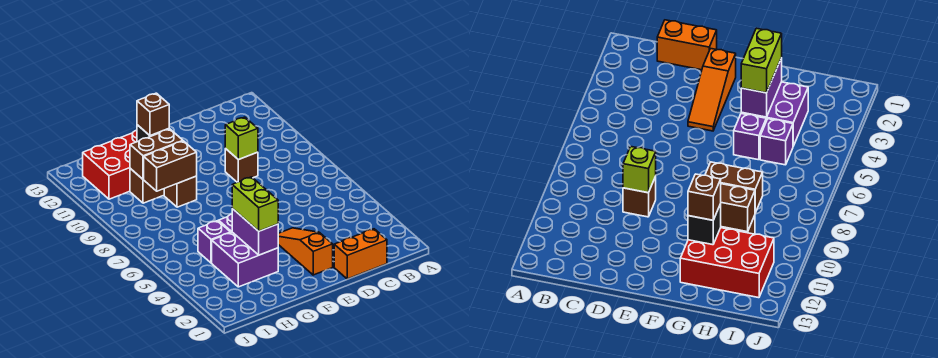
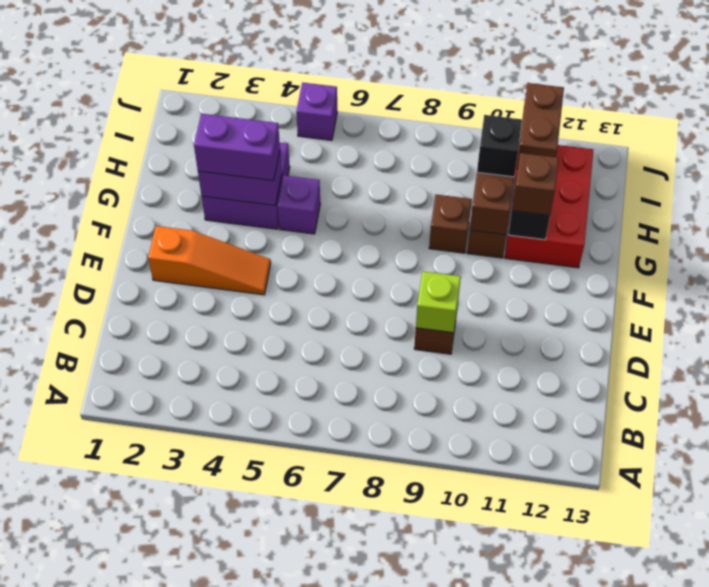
orange 1x2 brick [334,229,387,279] -> none
lime 1x2 brick [232,177,278,231] -> purple 1x2 brick [194,114,280,181]
brown 1x2 brick [143,141,197,191] -> brown 1x2 brick moved to [516,83,564,170]
purple 1x1 brick [198,221,231,263] -> purple 1x1 brick moved to [296,83,337,140]
none -> black 1x1 brick [477,115,522,177]

